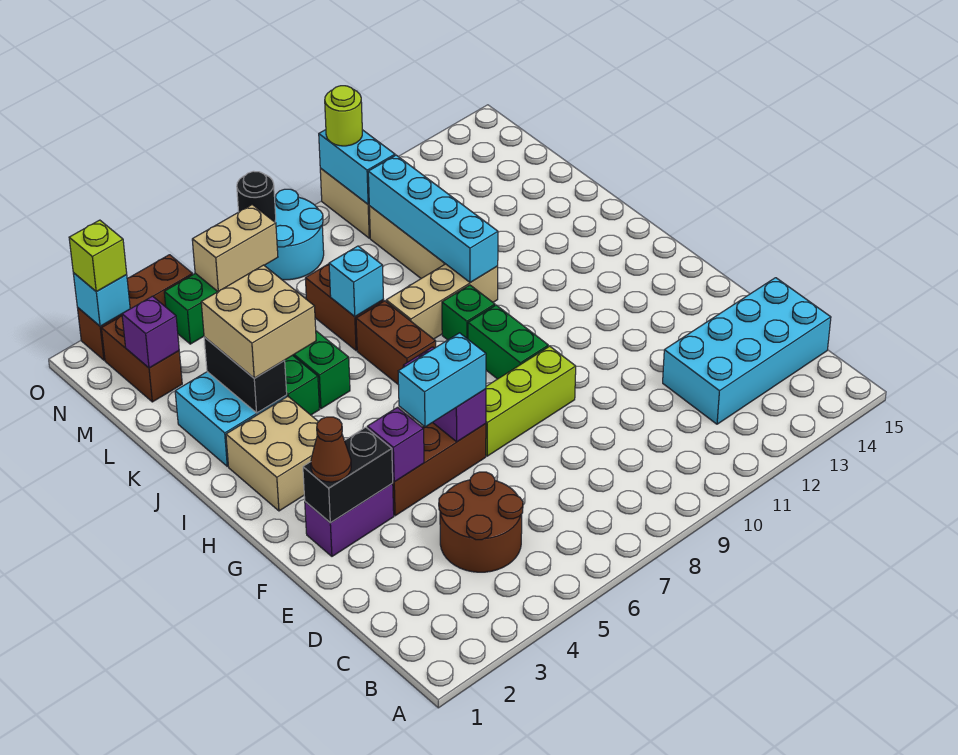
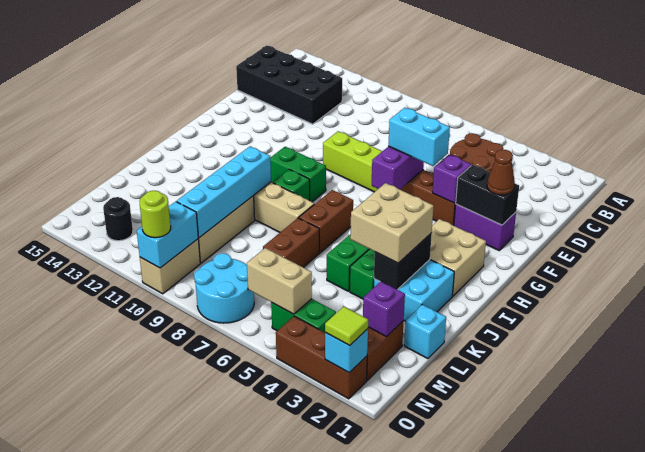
cyan 2x4 brick [663,278,831,424] -> black 2x4 brick [236,46,342,124]
green 1x2 brick [468,305,548,379] -> green 1x2 brick turned to [270,147,326,202]
cyan 1x1 brick [329,246,383,317] -> cyan 1x1 brick moved to [404,305,446,359]
lime 1x1 brick [69,220,127,292] -> lime 1x1 tile [325,306,368,345]
black 1x1 round brick [237,171,276,222] -> black 1x1 round brick moved to [103,197,133,241]

